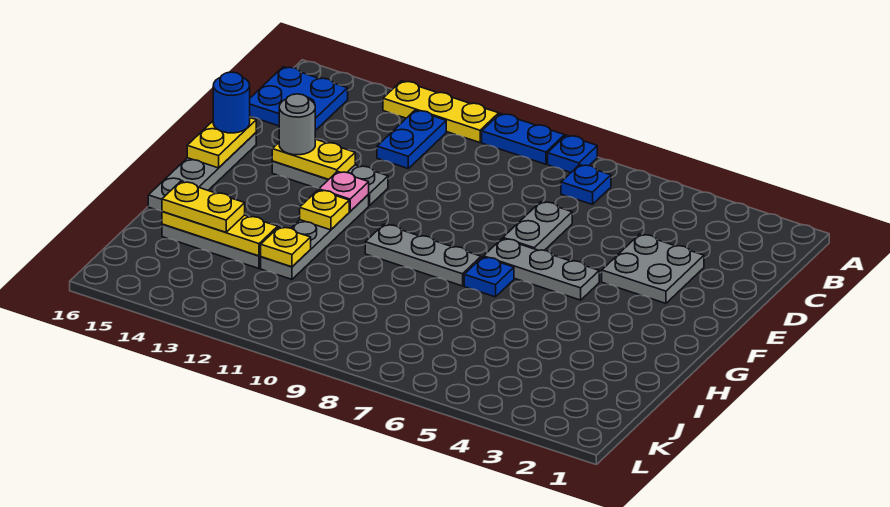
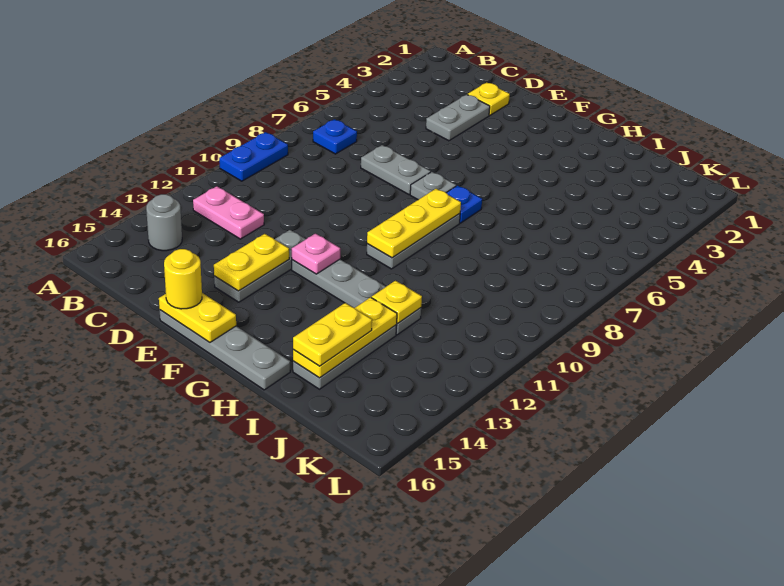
blue 1x1 plate [548,135,597,173] -> none
yellow 1x3 plate [383,81,499,142] -> yellow 1x3 plate moved to [367,189,461,258]
blue 1x2 plate [377,110,446,168] -> pink 1x2 plate [193,186,264,239]
blue 2x2 plate [250,67,348,131] -> none
grey 2x2 plate [602,234,704,303] -> grey 1x2 plate [426,94,490,141]
grey 1x1 round brick [279,94,315,155] -> grey 1x1 round brick moved to [146,194,182,251]
blue 1x1 round brick [213,72,250,133] -> yellow 1x1 round brick [164,249,202,309]
grey 1x3 plate [484,238,599,300] -> grey 1x1 plate [410,172,456,200]
yellow 1x1 plate [300,190,349,230] -> yellow 1x1 plate moved to [468,82,510,115]

